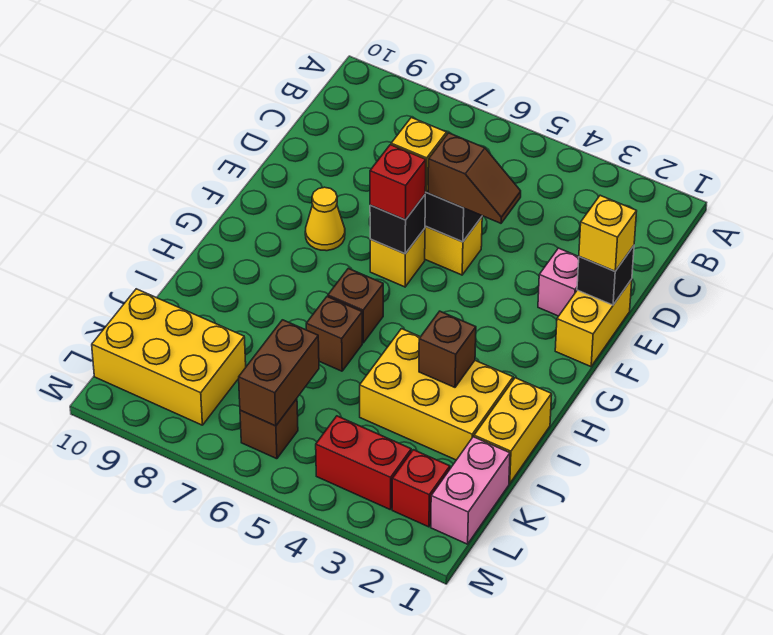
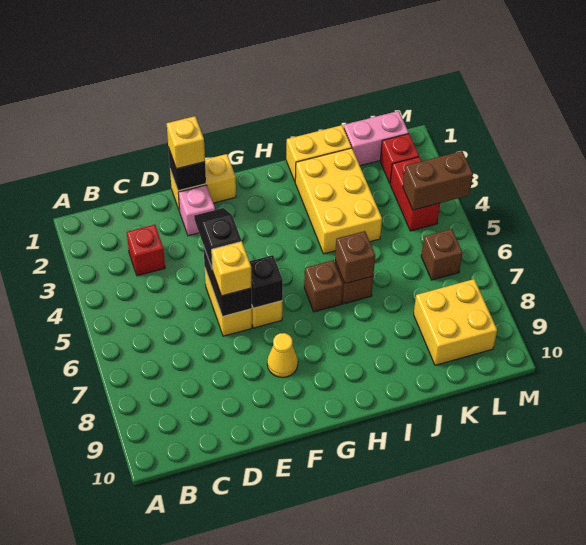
brown 1x2 slope [428,133,521,223] -> black 1x2 slope [194,208,241,269]
red 1x1 brick [370,145,426,220] -> red 1x1 brick moved to [127,225,165,276]
brown 1x1 brick [419,311,476,387] -> brown 1x1 brick moved to [335,231,375,284]
brown 1x2 brick [239,320,319,426] -> brown 1x2 brick moved to [403,151,473,210]
yellow 2x3 brick [92,289,246,425] -> yellow 2x2 brick [414,279,497,365]

